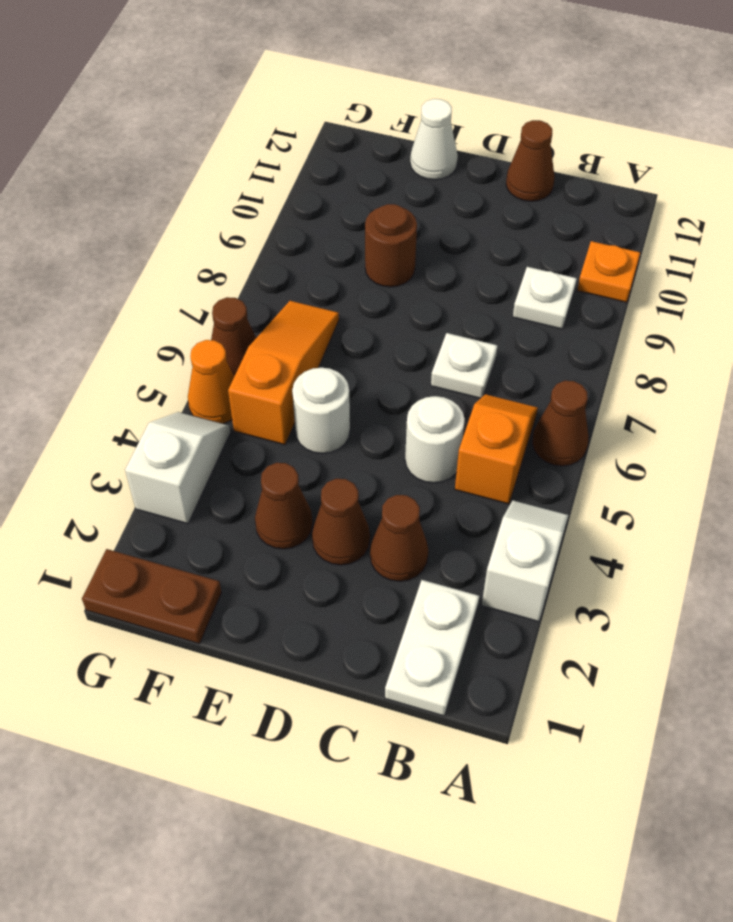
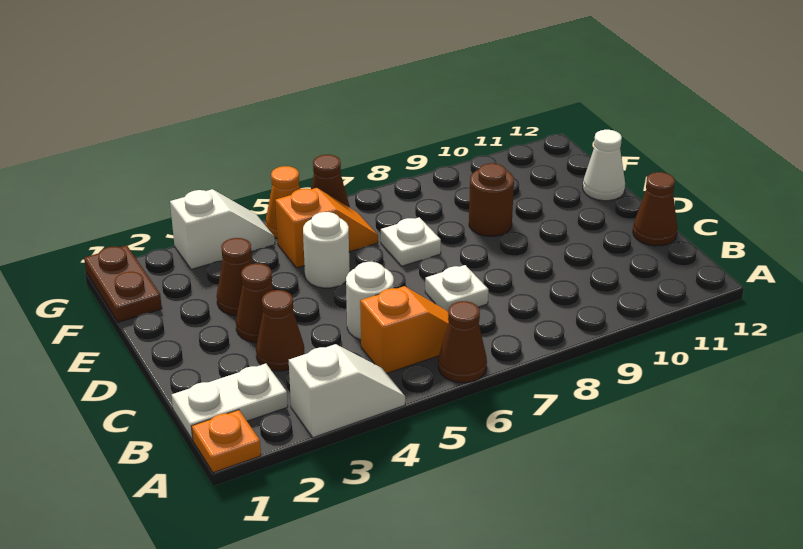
orange 1x1 plate [577,241,640,302] -> orange 1x1 plate moved to [191,410,261,473]
white 1x1 plate [513,267,577,329] -> white 1x1 plate moved to [381,217,441,266]
orange 1x3 slope [228,301,339,445] -> orange 1x2 slope [275,188,378,268]

